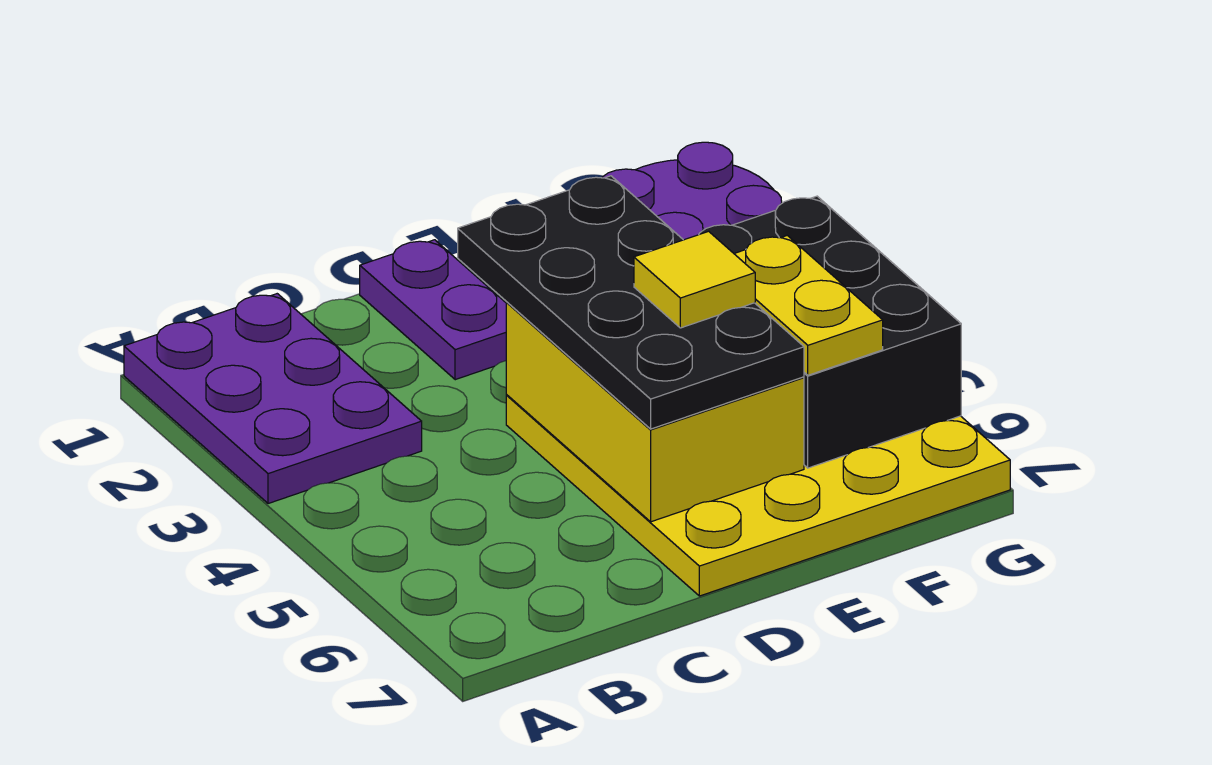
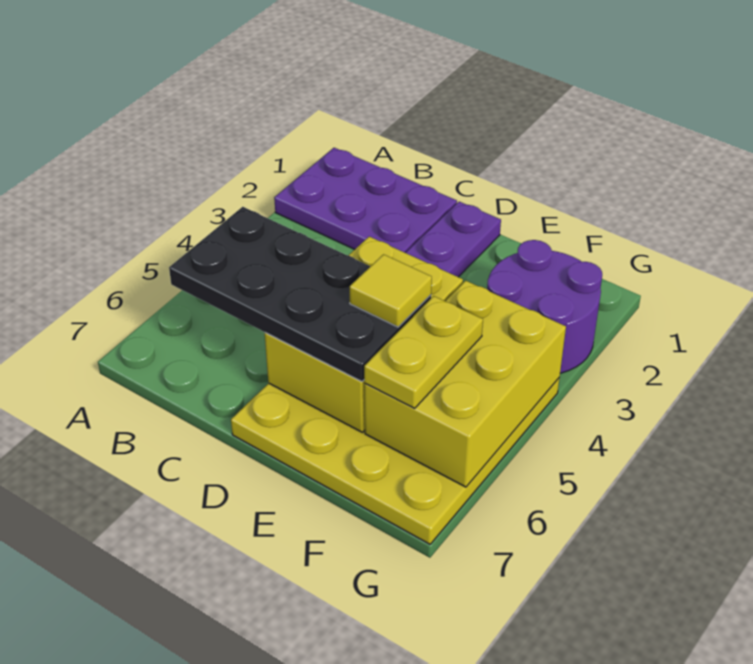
purple 2x3 plate [124,294,422,504] -> purple 2x3 plate turned to [274,148,457,253]
black 2x4 plate [458,176,804,429] -> black 2x4 plate turned to [169,207,431,381]
black 2x3 brick [699,196,961,468] -> yellow 2x3 brick [364,281,566,487]

